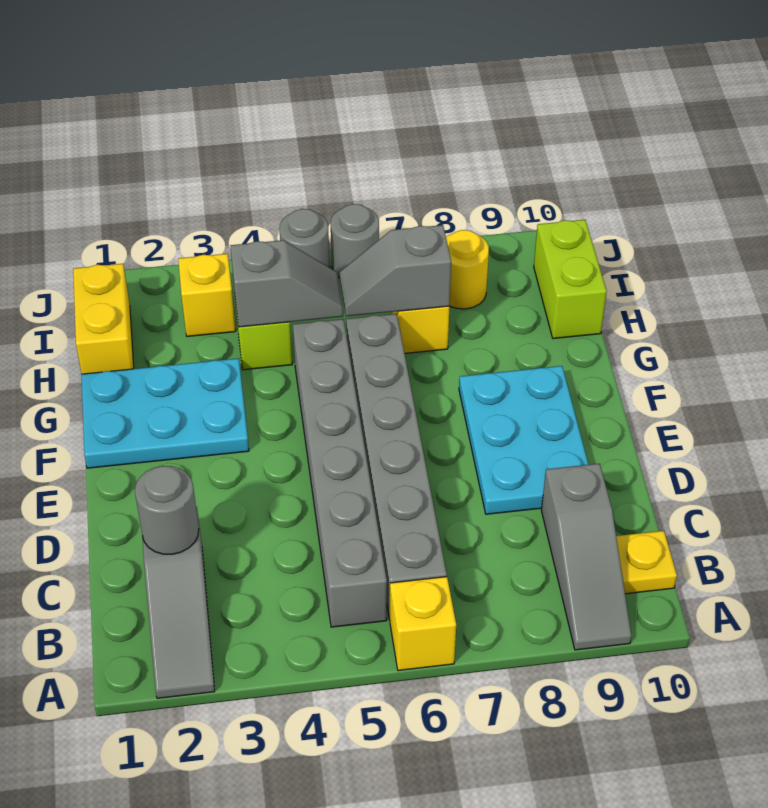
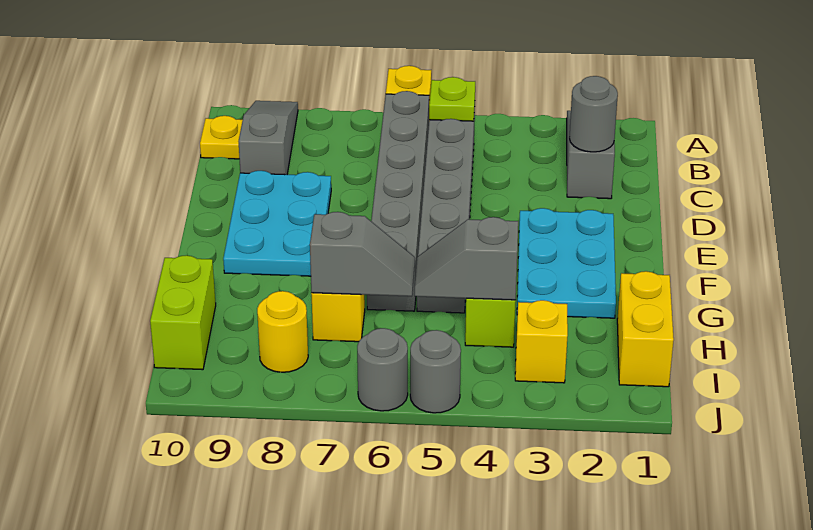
none -> lime 1x1 plate [429,77,475,121]
cyan 2x3 plate [81,358,249,468] -> cyan 2x3 plate turned to [517,208,616,318]

